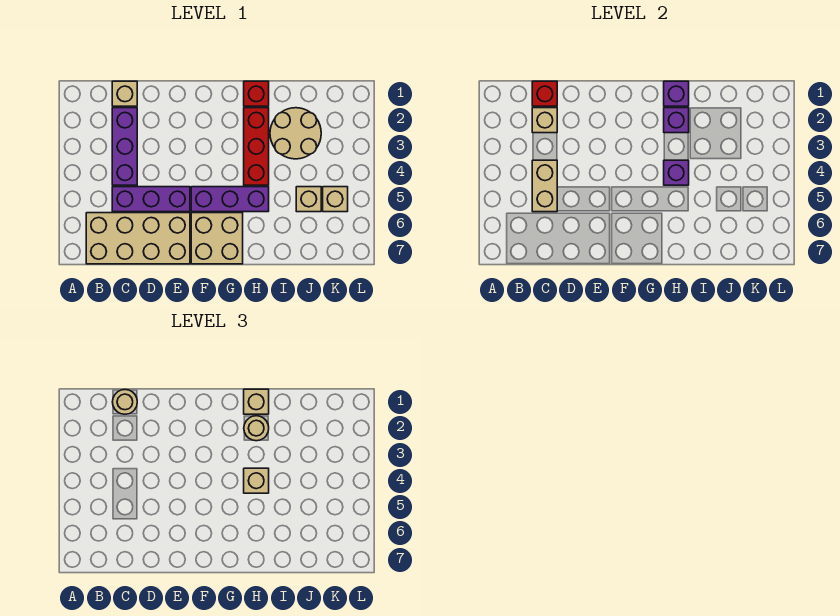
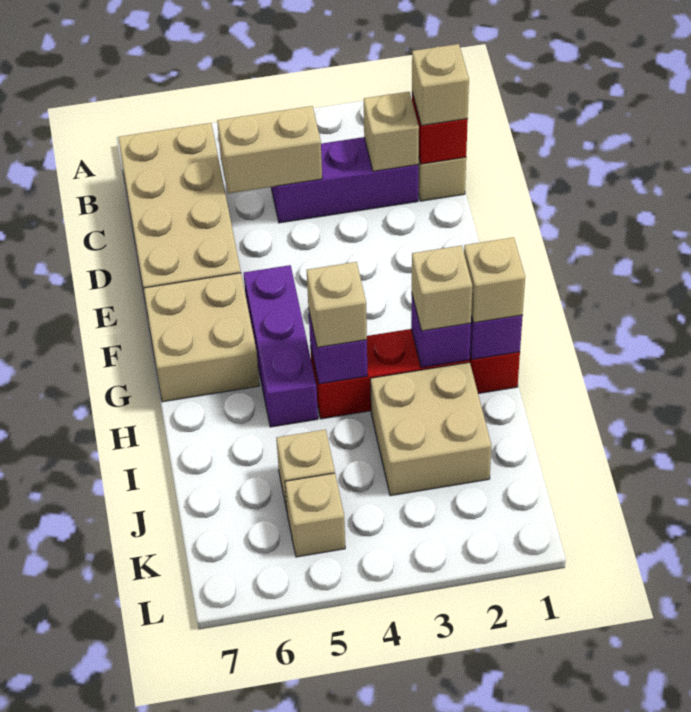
tan 1x1 round brick [113,390,137,414] -> tan 1x1 brick [412,44,469,126]
purple 1x3 brick [112,187,190,212] -> none
tan 1x1 round brick [244,416,269,441] -> tan 1x1 brick [412,245,472,331]
tan 2x2 round brick [270,108,321,159] -> tan 2x2 brick [370,362,492,496]

